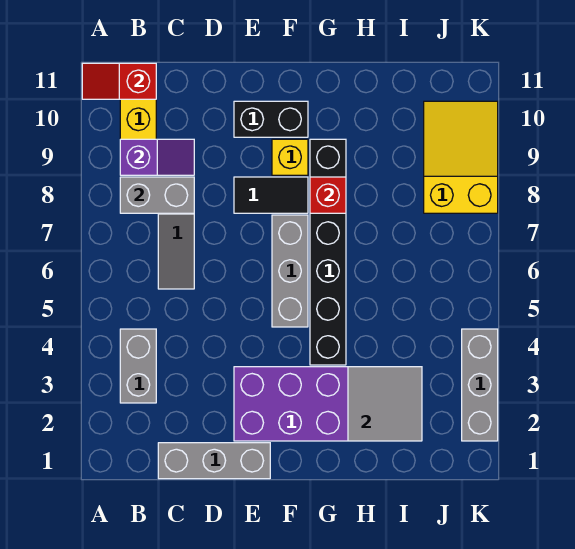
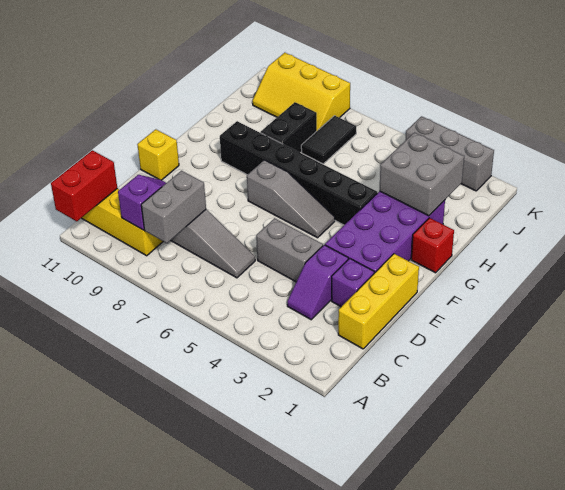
red 1x2 slope [82,63,156,99] -> red 1x2 brick [51,150,117,221]
grey 1x2 brick [120,329,156,403] -> grey 1x2 brick moved to [256,218,323,282]
grey 1x3 brick [158,443,270,479] -> yellow 1x3 brick [338,254,419,349]
none -> purple 1x2 slope [287,245,348,320]
none -> purple 1x1 brick [332,258,374,307]
black 1x2 tile [234,177,308,213] -> black 1x2 tile moved to [301,116,356,164]
black 1x2 brick [234,101,308,137] -> black 1x2 brick moved to [260,102,317,153]
grey 1x3 brick [272,215,308,327] -> grey 1x3 slope [247,160,335,238]
yellow 1x1 brick [272,139,308,175] -> yellow 1x1 brick moved to [137,129,179,180]
red 1x1 brick [310,177,346,213] -> red 1x1 brick moved to [411,218,454,273]
grey 2x2 tile [348,367,422,441] -> grey 2x2 brick [379,132,464,216]
yellow 2x3 slope [424,101,498,213] -> yellow 2x3 slope turned to [252,53,350,131]

